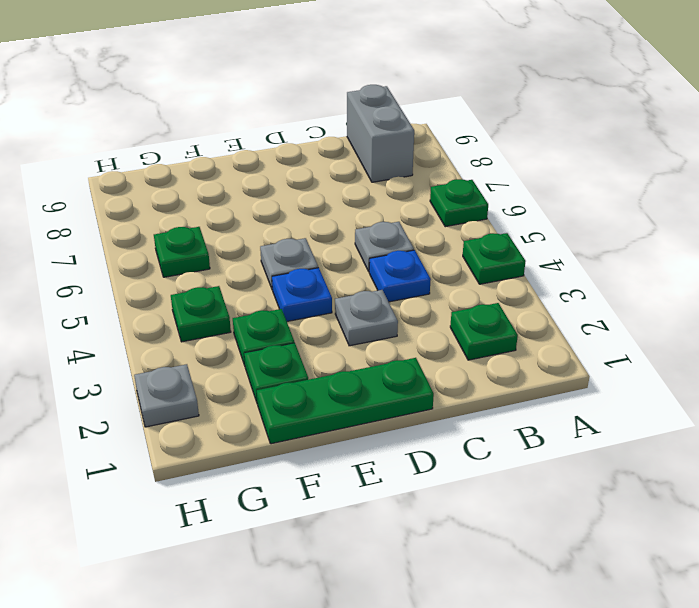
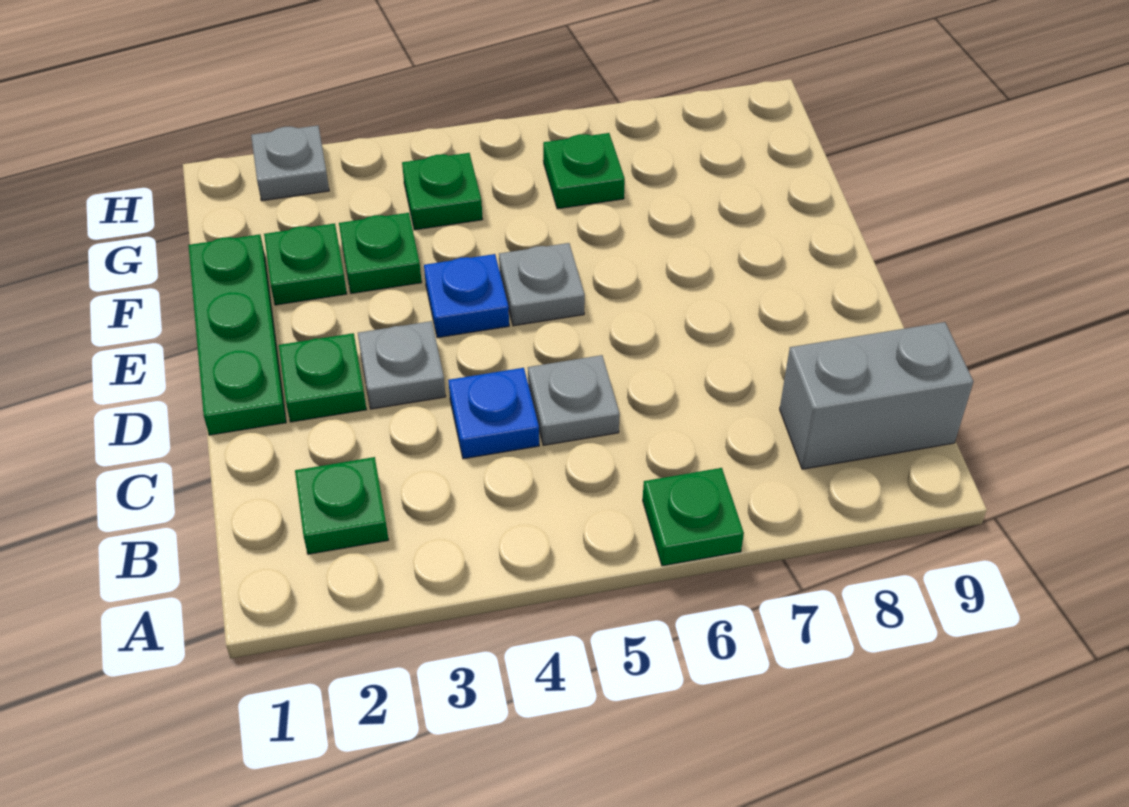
green 1x1 plate [463,233,526,284] -> green 1x1 plate moved to [279,333,366,422]

